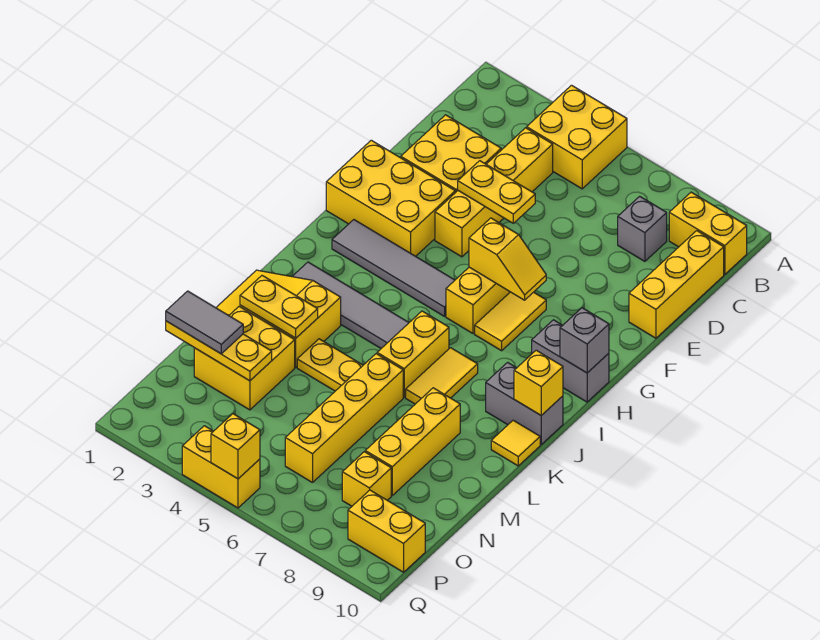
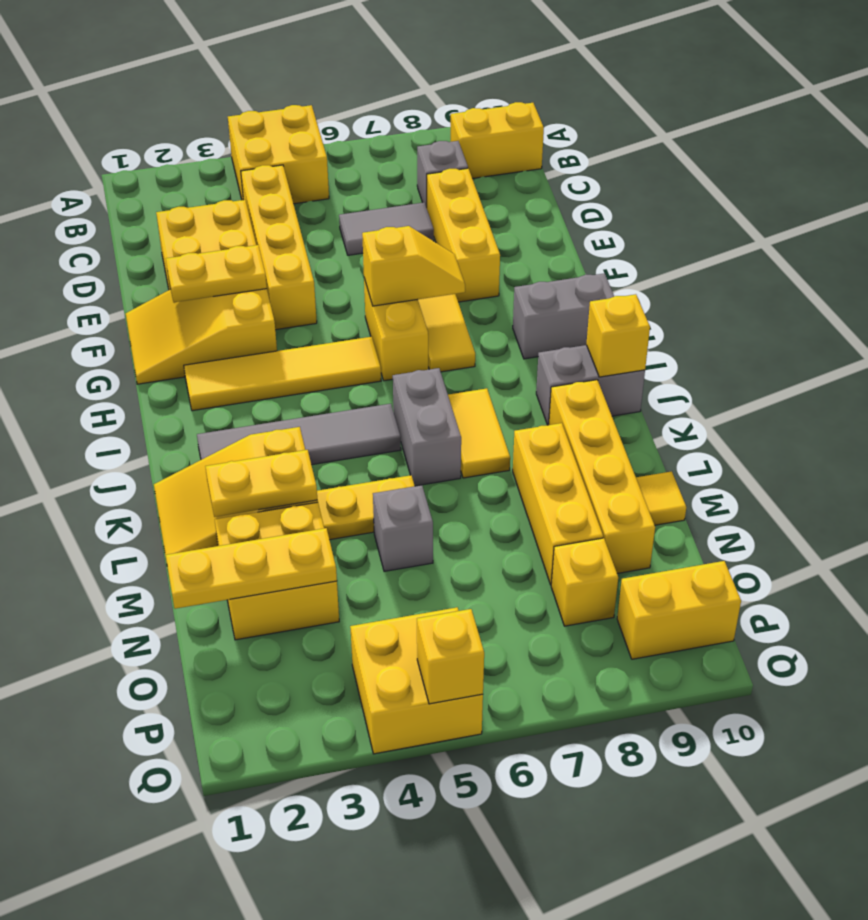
yellow 1x3 brick [629,231,724,338] -> yellow 1x3 brick moved to [427,168,500,302]
yellow 1x2 plate [458,161,535,223] -> yellow 1x2 plate moved to [166,245,267,302]
yellow 2x3 brick [326,140,455,256] -> yellow 2x3 slope [126,289,277,384]
grey 1x4 tile [332,220,455,316] -> yellow 1x4 tile [184,337,381,411]
grey 1x1 brick [560,308,609,373] -> grey 1x1 brick moved to [373,485,433,571]
yellow 1x2 brick [377,311,449,397] -> grey 1x2 brick [393,368,461,486]
yellow 1x1 tile [491,420,540,466] -> yellow 1x1 tile moved to [636,471,686,525]
yellow 1x4 brick [285,354,403,483] -> yellow 1x4 brick moved to [549,380,655,573]
grey 1x2 tile [166,291,243,354] -> grey 1x2 tile moved to [339,203,434,255]
yellow 1x2 brick [182,426,260,508] -> yellow 2x2 brick [350,607,483,754]

